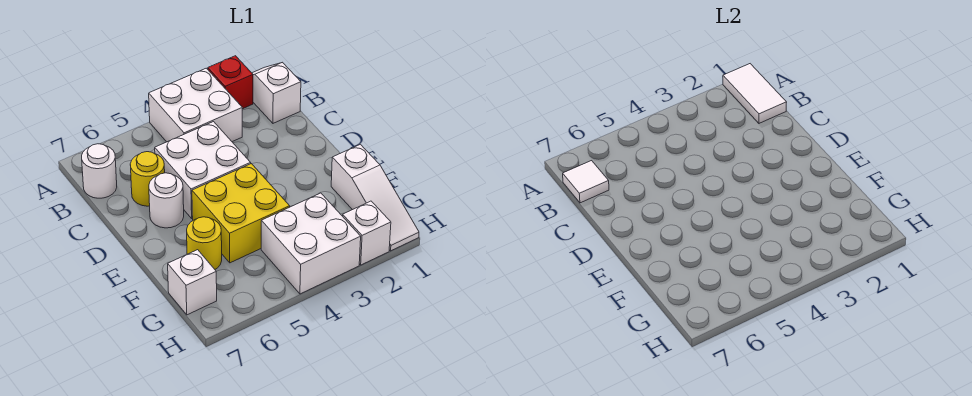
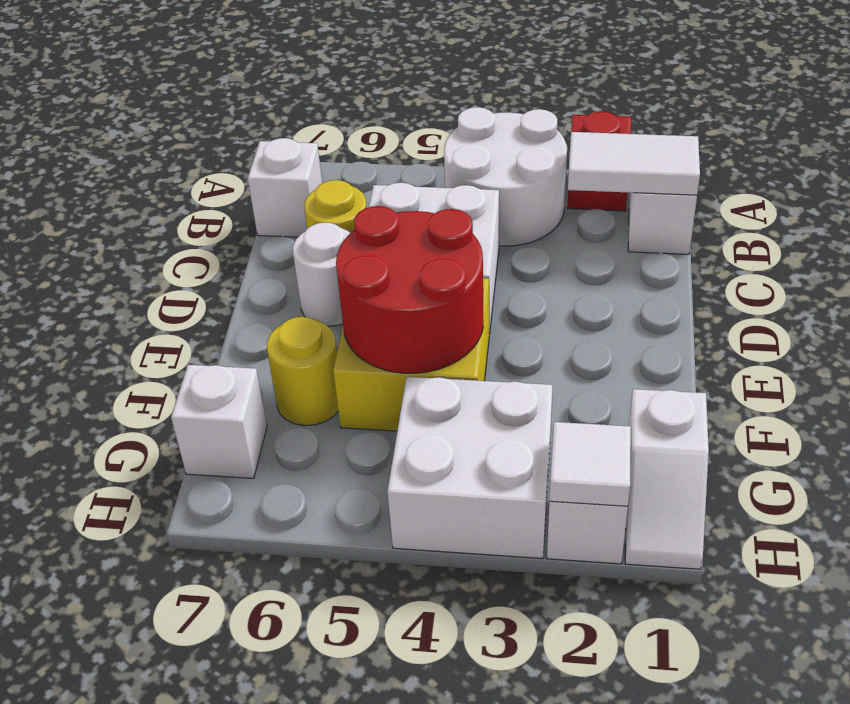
white 1x2 tile [723,64,787,123] -> white 1x2 tile turned to [568,132,700,195]
white 2x2 brick [149,68,242,142] -> white 2x2 round brick [444,107,567,246]
white 1x1 round brick [82,144,117,198] -> white 1x1 brick [248,138,322,237]
white 1x1 tile [563,161,609,203] -> white 1x1 tile moved to [549,422,631,506]
none -> red 2x2 round brick [336,206,483,373]
white 1x3 slope [331,144,419,251] -> white 1x2 slope [625,389,709,569]

